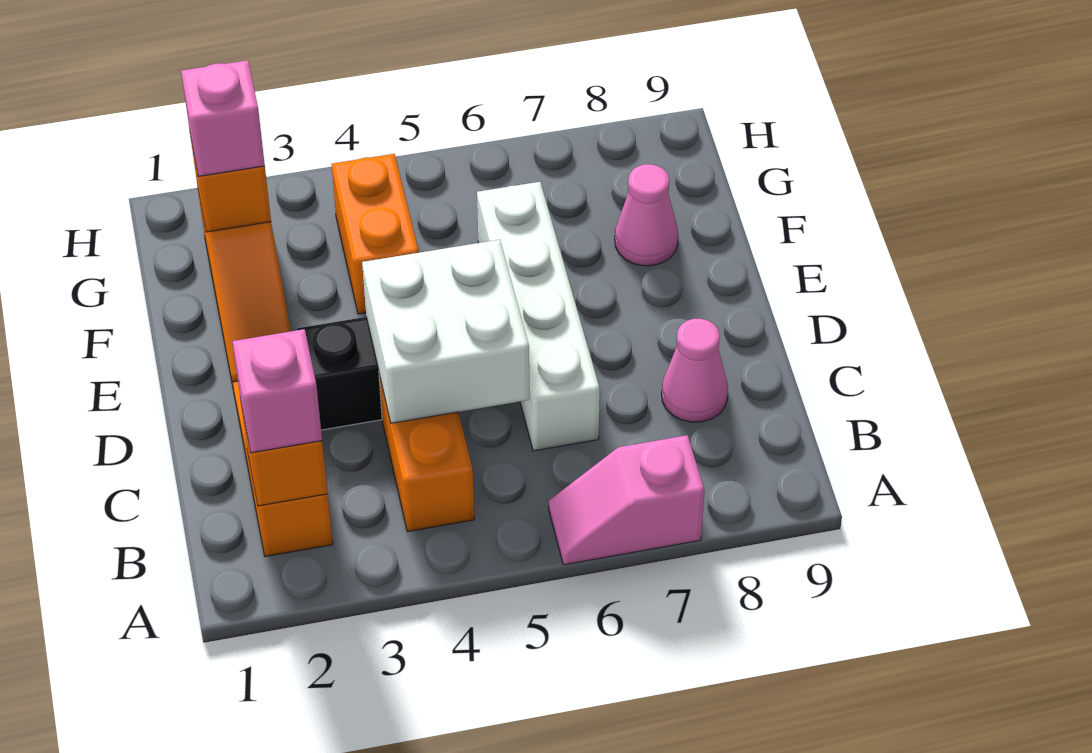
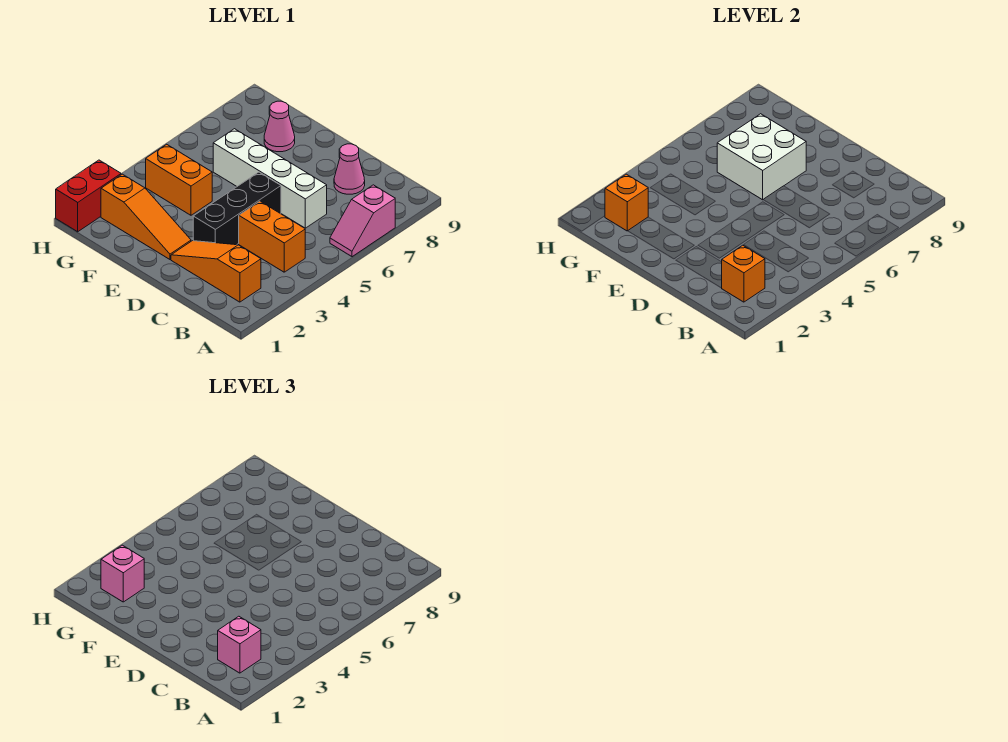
white 2x2 brick [362,240,529,423] -> white 2x2 brick moved to [717,114,806,200]
none -> red 1x2 brick [56,160,121,232]

